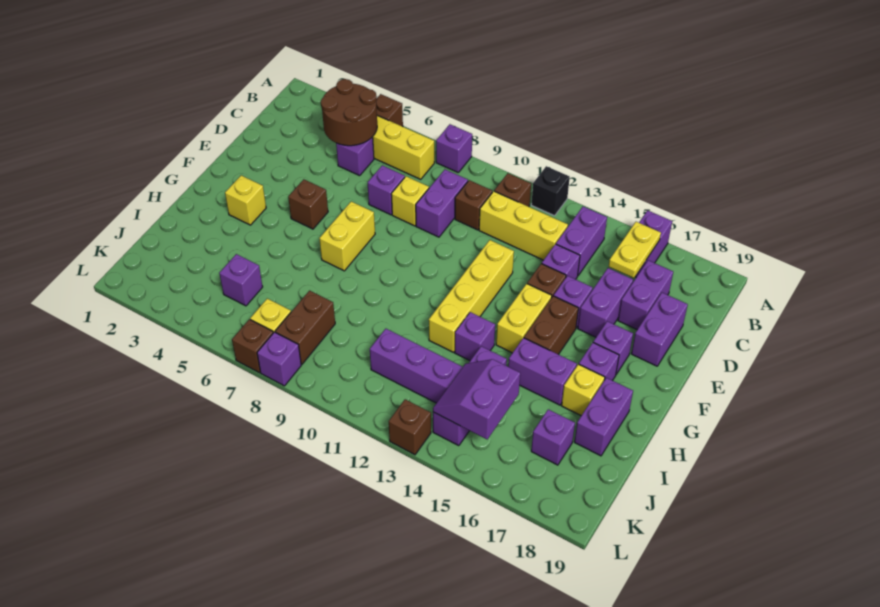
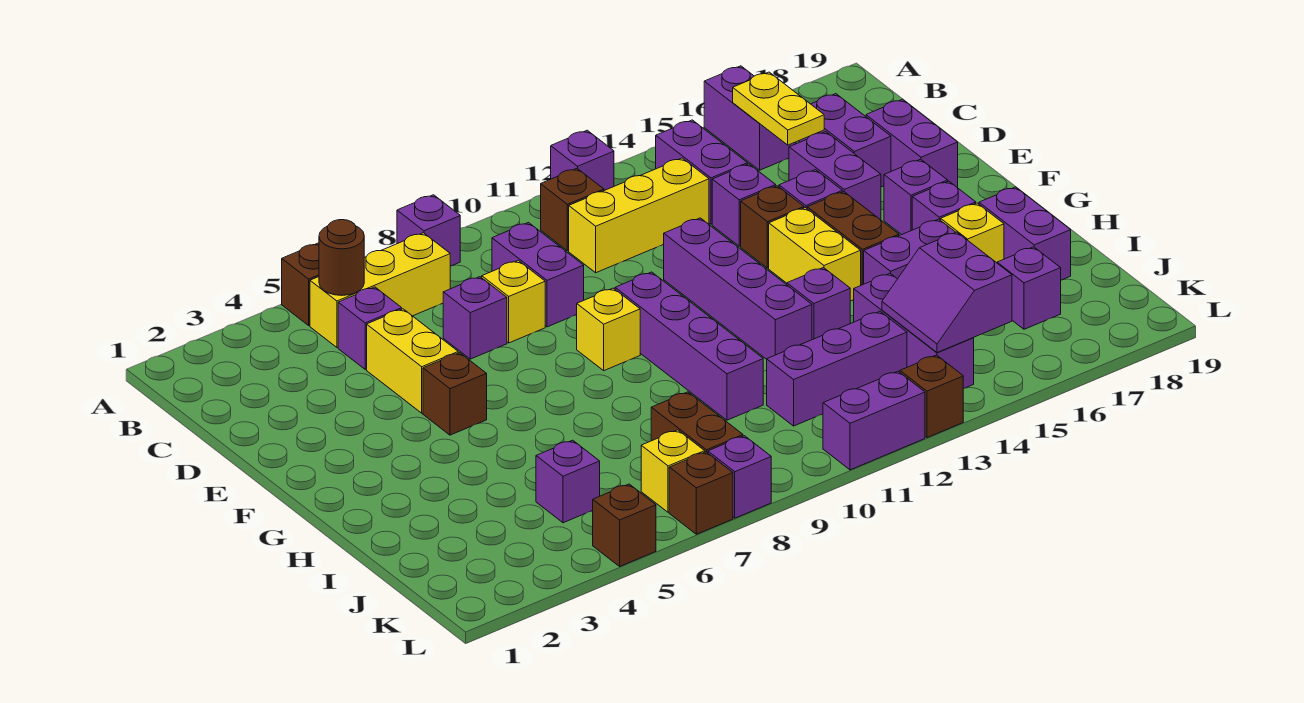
black 1x1 brick [531,166,570,216] -> purple 1x1 brick [551,130,614,191]
brown 2x2 round brick [321,79,377,146] -> brown 1x1 round brick [319,220,364,295]
brown 1x1 brick [455,180,492,230] -> brown 1x1 brick moved to [593,484,656,566]
yellow 1x4 brick [429,240,514,352] -> purple 1x4 brick [664,218,812,359]
yellow 1x2 brick [319,202,375,271] -> yellow 1x2 brick moved to [367,309,458,413]
none -> purple 1x4 brick [615,272,763,420]
yellow 1x1 brick [225,175,266,225] -> yellow 1x1 brick moved to [577,288,640,370]
none -> purple 1x2 brick [823,371,925,470]

